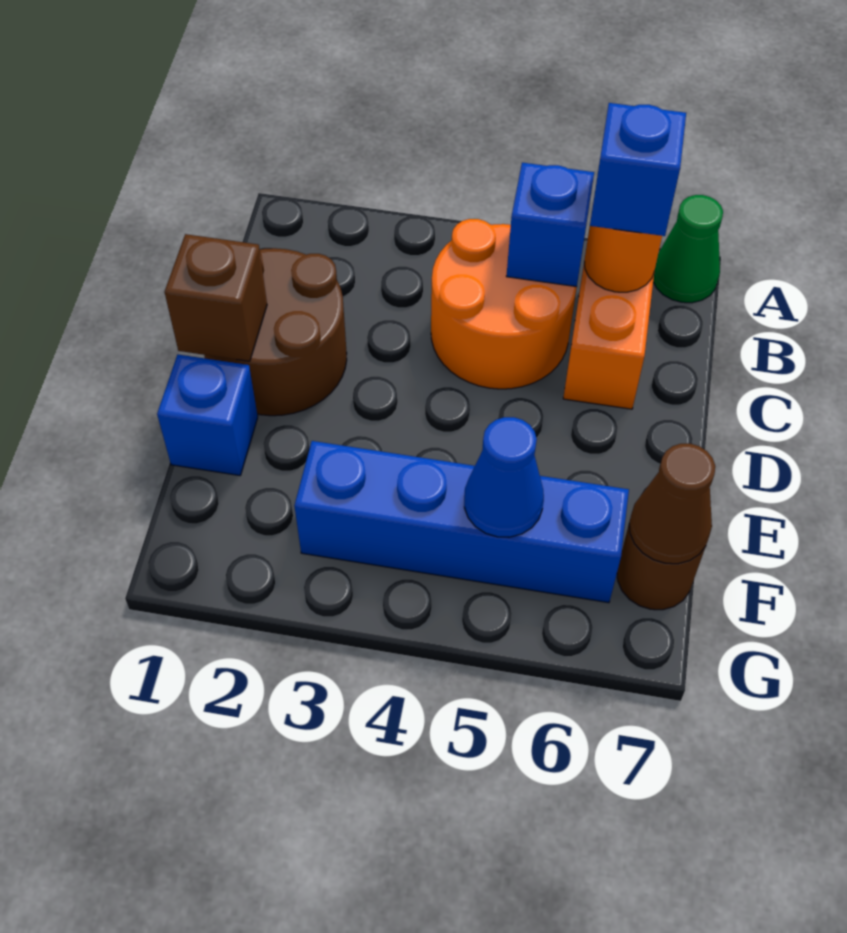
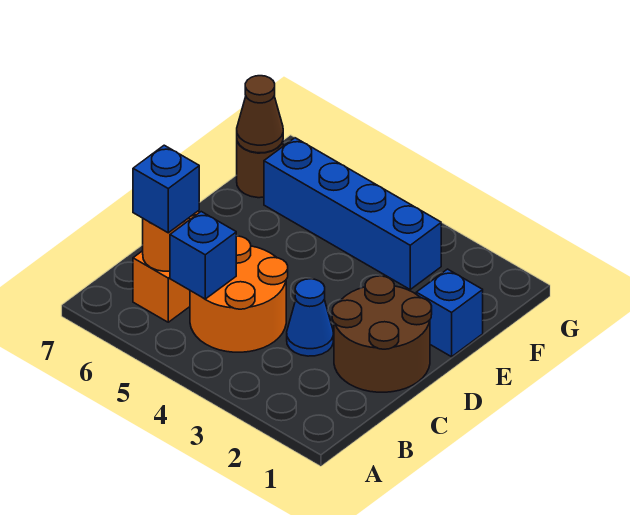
green 1x1 cone [653,195,723,303] -> none
brown 1x1 brick [165,234,267,361] -> none
blue 1x1 cone [464,417,544,537] -> blue 1x1 cone moved to [287,279,333,356]

